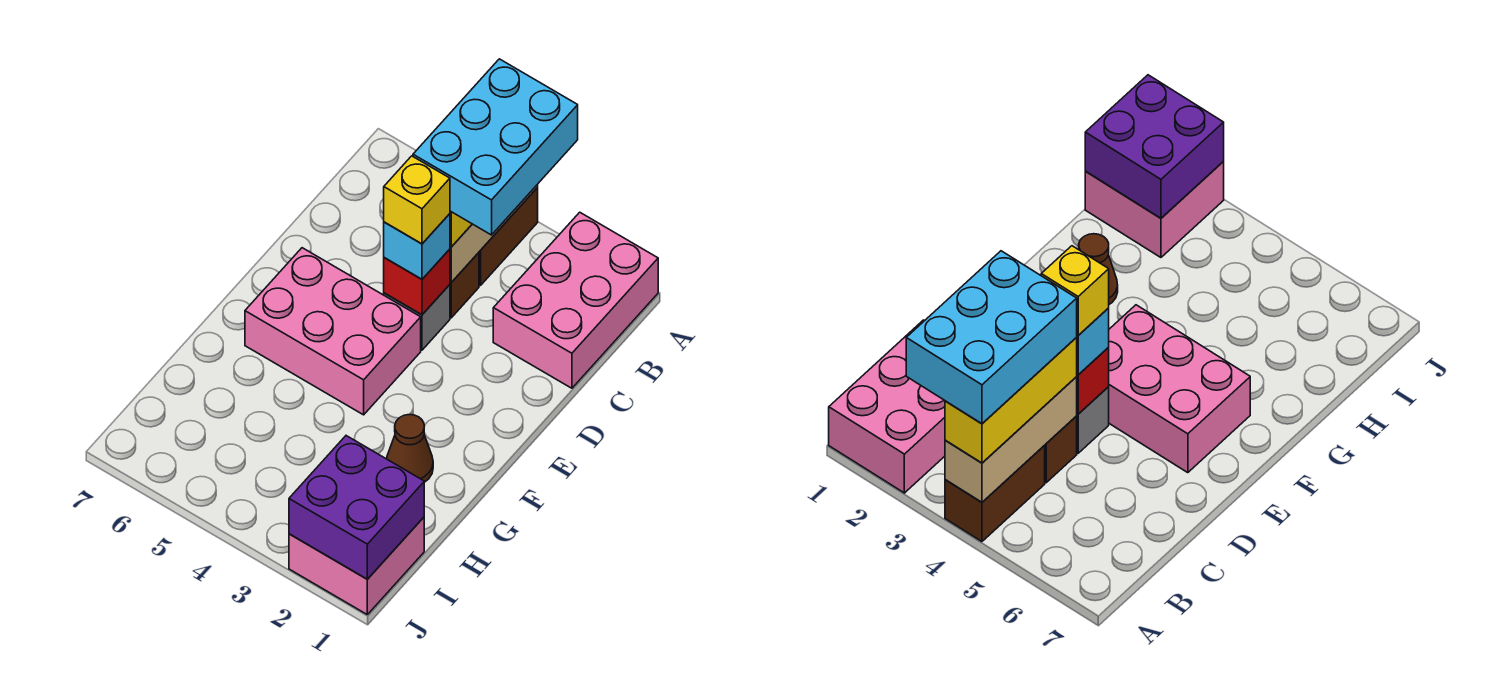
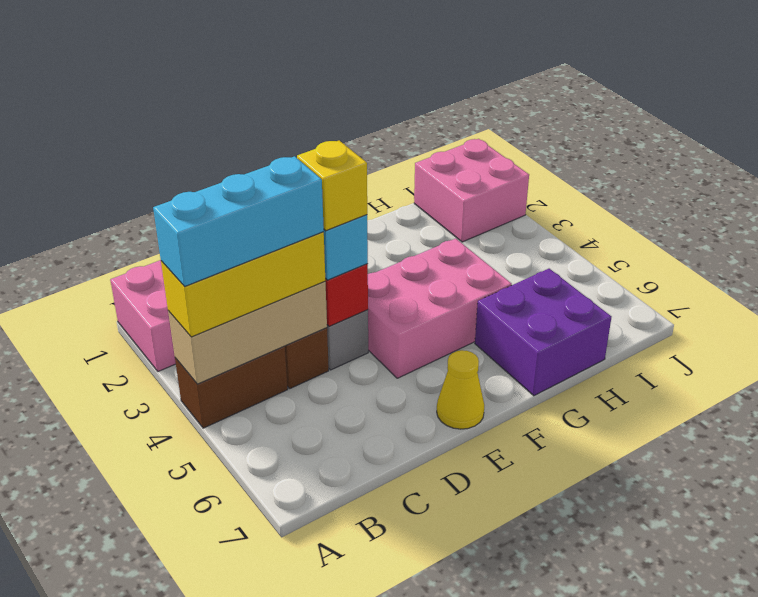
cyan 2x3 brick [413,59,578,235] -> cyan 1x3 brick [153,156,324,287]
pink 2x3 brick [245,248,421,415] -> pink 2x3 brick turned to [368,239,512,378]
none -> yellow 1x1 cone [437,350,484,429]
brown 1x1 cone [387,415,433,482] -> none
purple 2x2 brick [289,436,424,579] -> purple 2x2 brick moved to [475,269,611,396]

